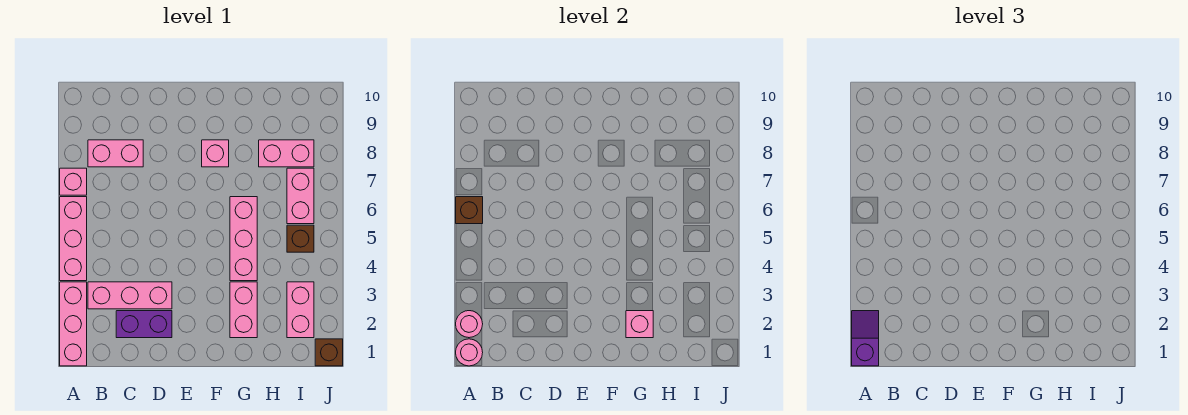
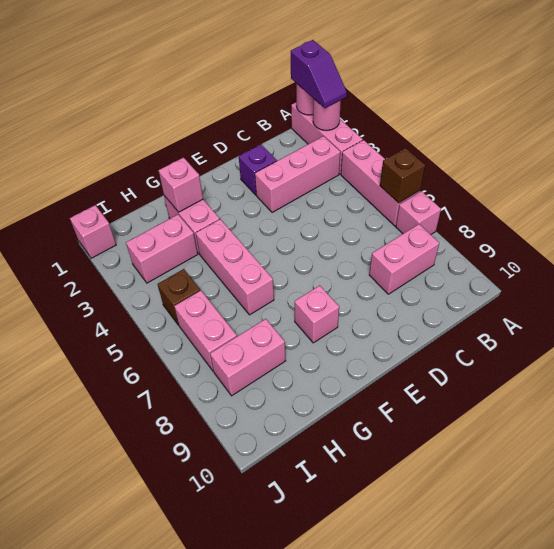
purple 1x2 brick [116,311,172,338] -> purple 1x1 brick [239,144,277,195]
pink 1x2 brick [287,282,314,338] -> pink 1x2 brick turned to [126,215,198,283]
brown 1x1 brick [315,339,343,366] -> pink 1x1 brick [70,205,116,258]

